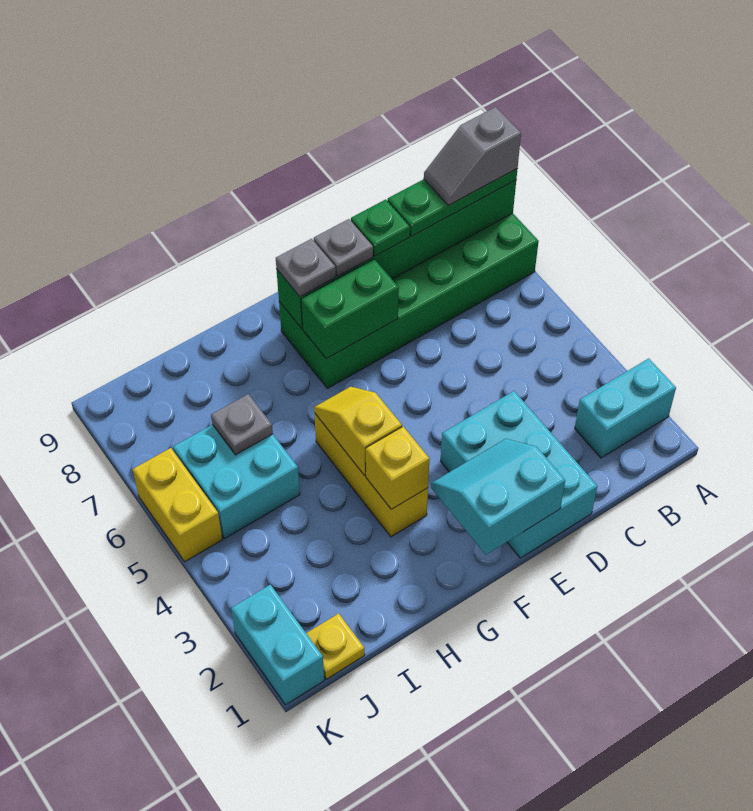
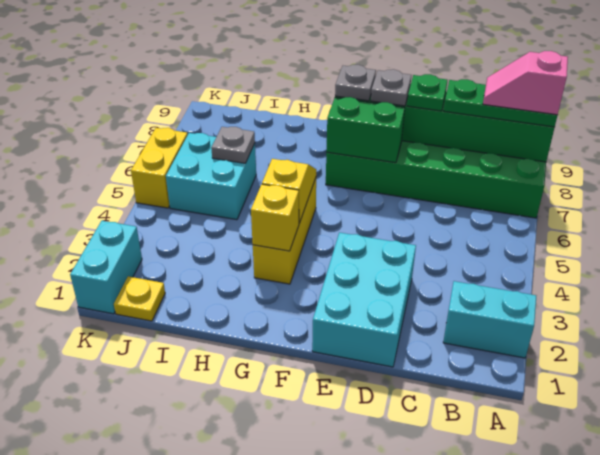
grey 1x2 slope [424,107,521,205] -> pink 1x2 slope [483,51,568,115]
cyan 2x2 slope [431,439,565,555] -> none

